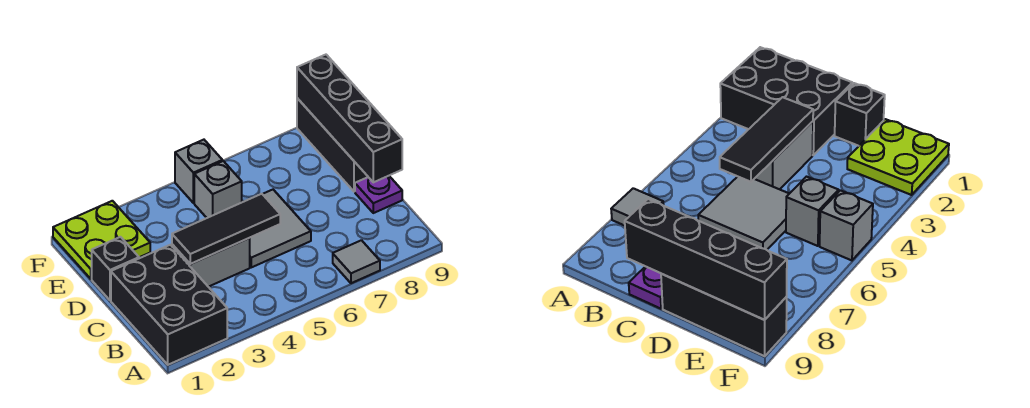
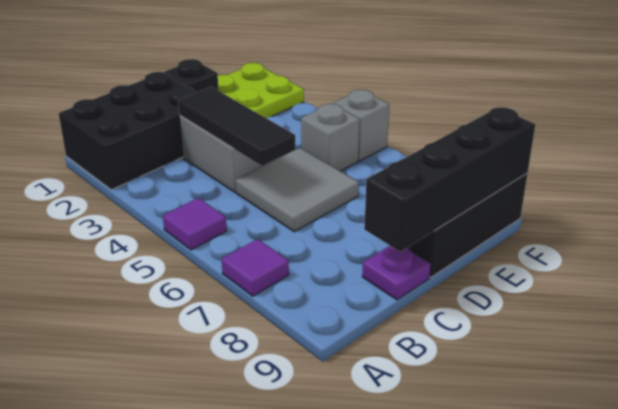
none -> purple 1x1 tile [163,198,227,250]
grey 1x1 tile [333,240,380,283] -> purple 1x1 tile [222,239,289,296]

